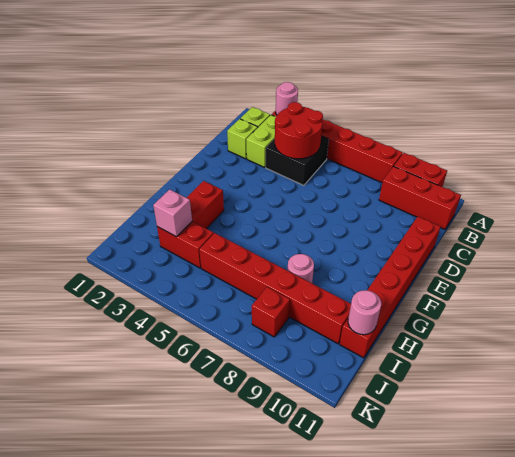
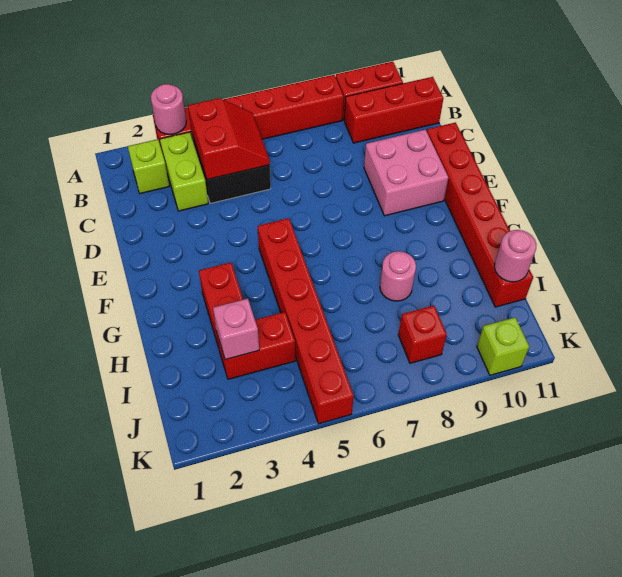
red 2x2 round brick [275,102,323,159] -> red 2x2 slope [188,98,270,180]
lime 1x1 brick [227,119,258,159] -> lime 1x1 brick moved to [477,318,529,375]
none -> pink 2x2 brick [364,130,448,216]
red 1x6 brick [199,233,351,344] -> red 1x6 brick turned to [258,218,354,424]

